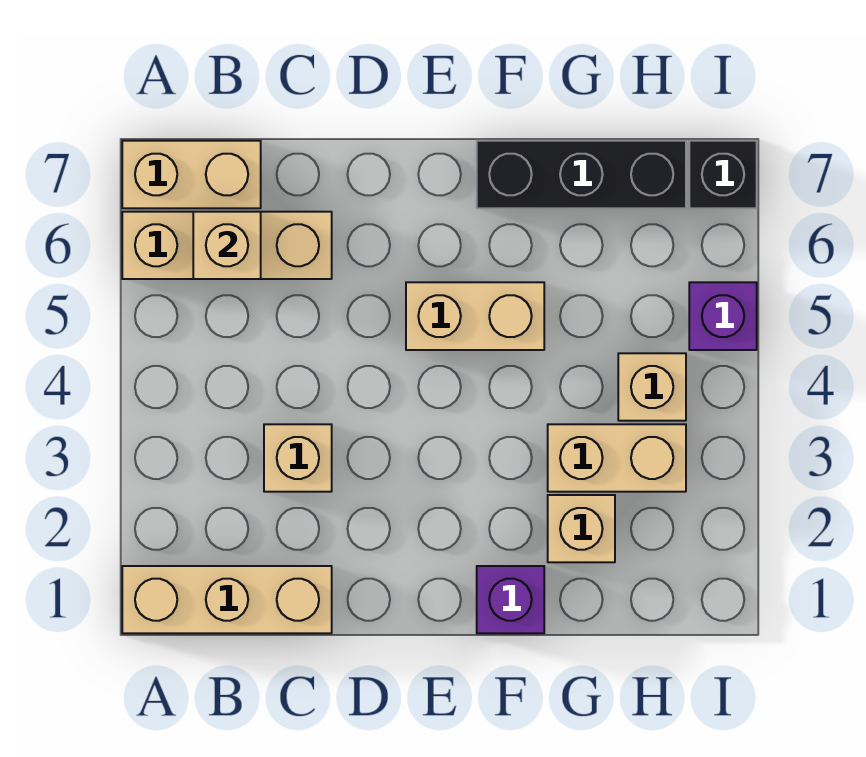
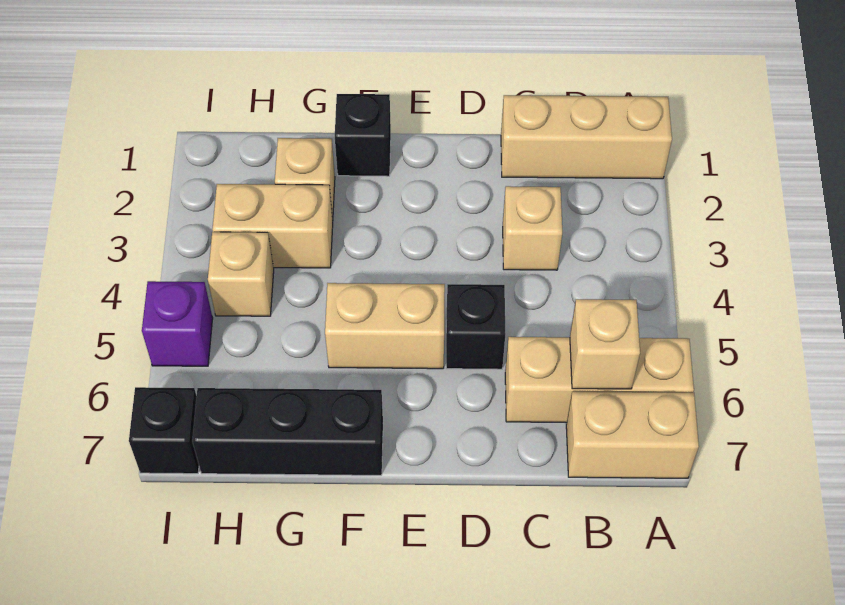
none -> black 1x1 brick [446,284,505,369]
purple 1x1 brick [477,566,544,633] -> black 1x1 brick [335,94,391,176]

